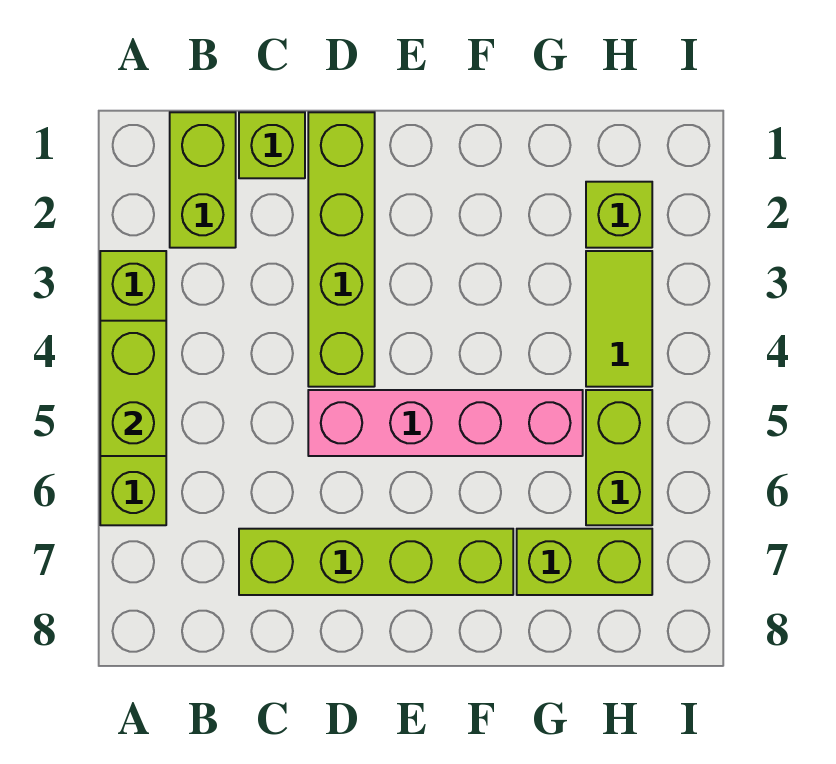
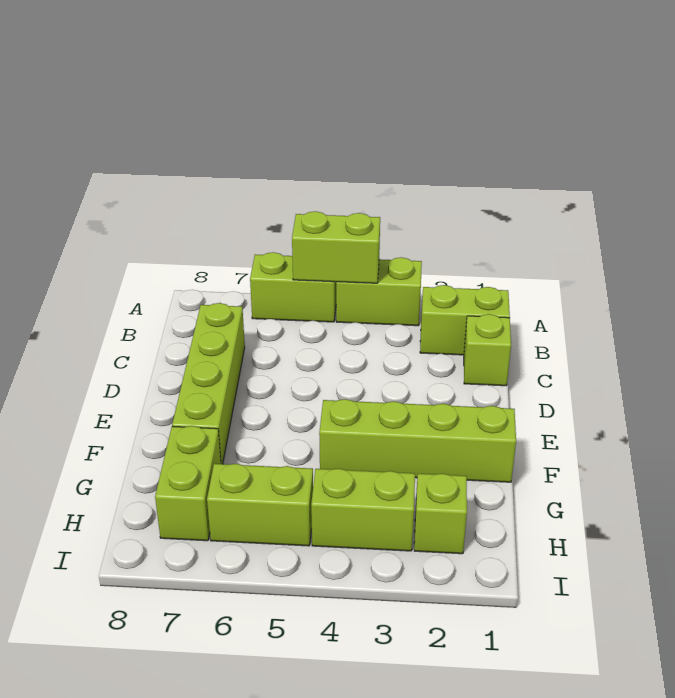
lime 1x4 brick [308,112,375,387] -> lime 1x4 brick moved to [319,399,516,482]
pink 1x4 brick [308,390,583,456] -> none
lime 1x2 tile [586,251,652,387] -> lime 1x2 brick [311,469,415,551]

